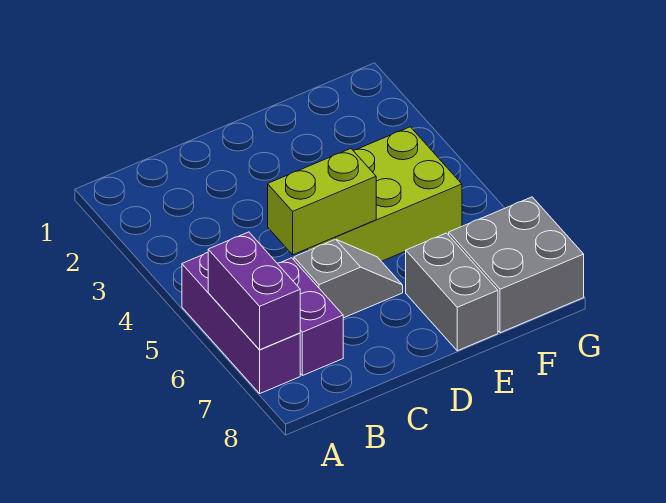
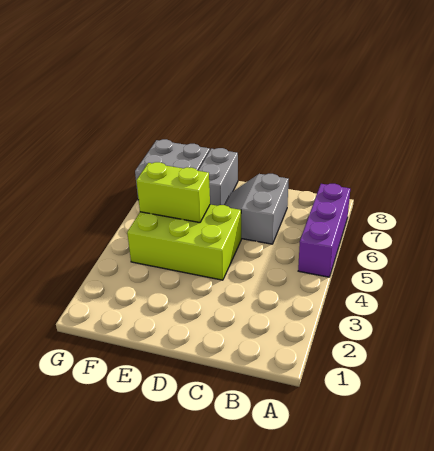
purple 1x2 brick [208,232,300,350] -> none
purple 1x2 brick [277,258,343,376] -> none
lime 1x2 brick [268,149,376,255] -> lime 1x2 brick moved to [136,162,210,223]
grey 1x2 slope [294,239,403,318] -> grey 2x2 slope [225,174,289,244]

